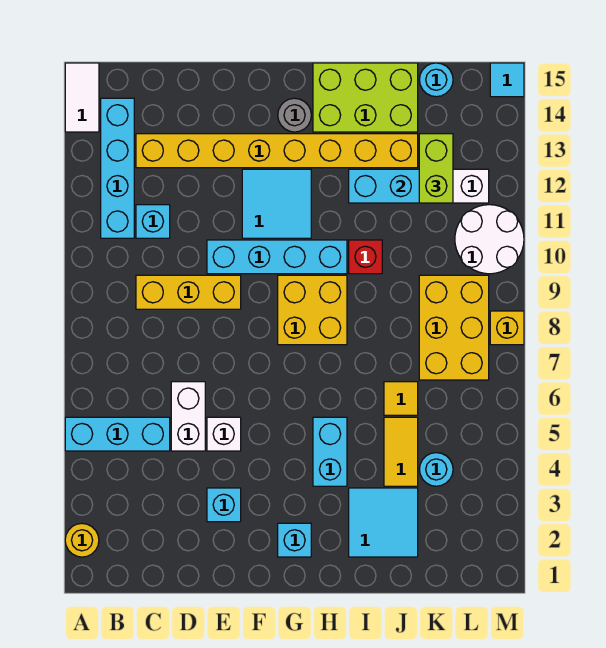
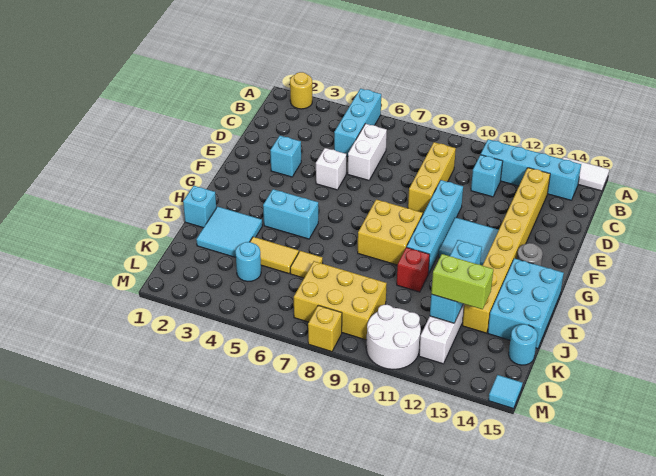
white 1x2 brick [171,382,205,451] -> white 1x2 brick turned to [348,124,387,180]
cyan 1x1 brick [278,523,311,557] -> cyan 1x1 brick moved to [183,186,216,228]
lime 2x3 brick [313,63,418,132] -> cyan 2x3 brick [488,258,564,349]

